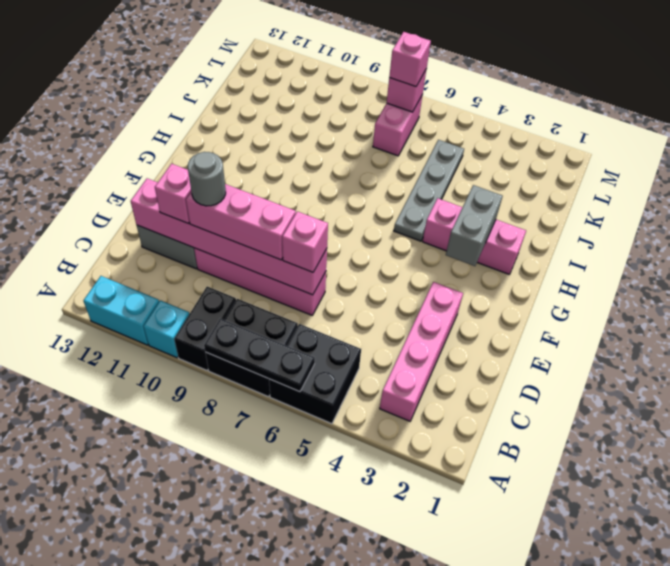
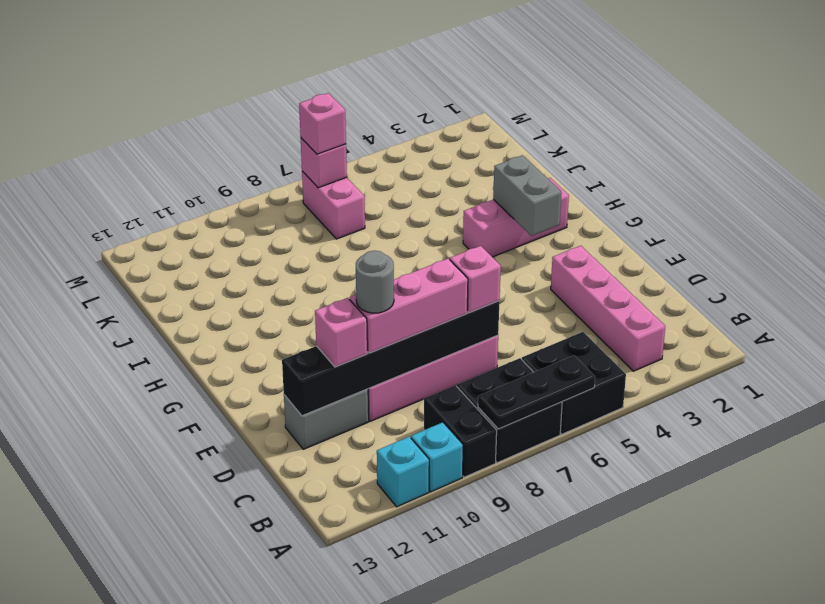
cyan 1x2 brick [84,276,159,345] -> cyan 1x1 brick [377,437,429,507]
pink 1x6 brick [131,178,327,295] -> black 1x6 brick [282,301,499,416]
grey 1x4 plate [394,140,464,241] -> none

